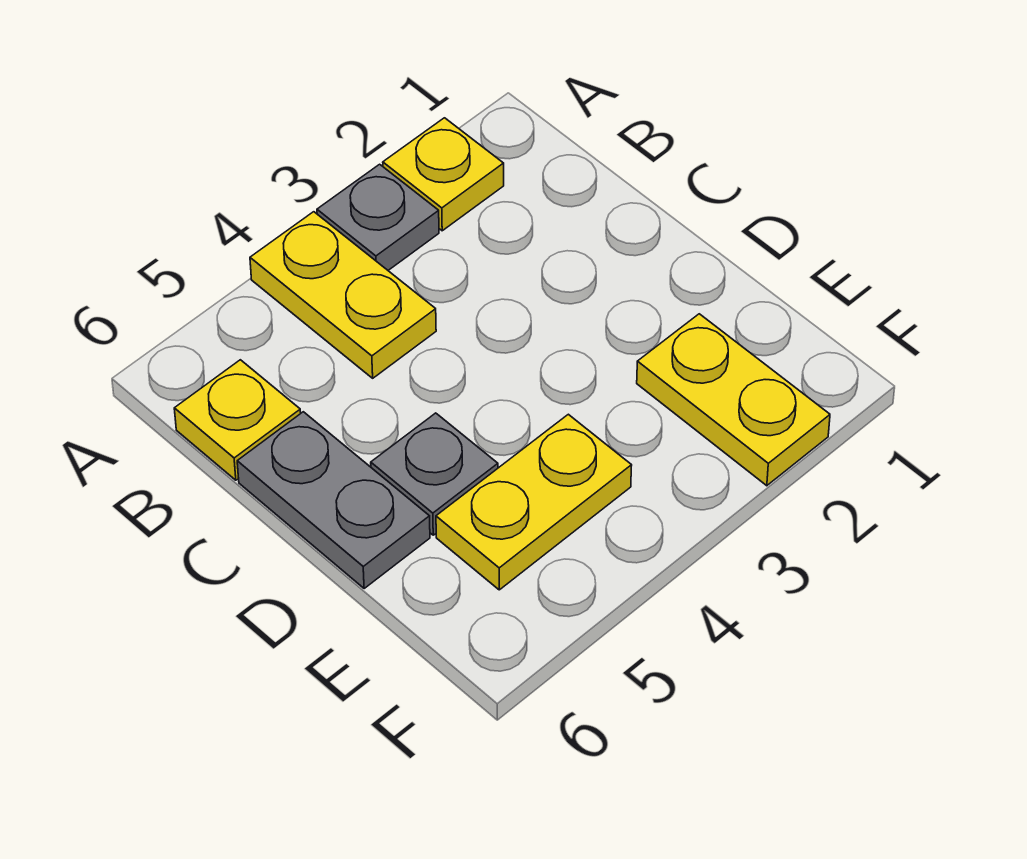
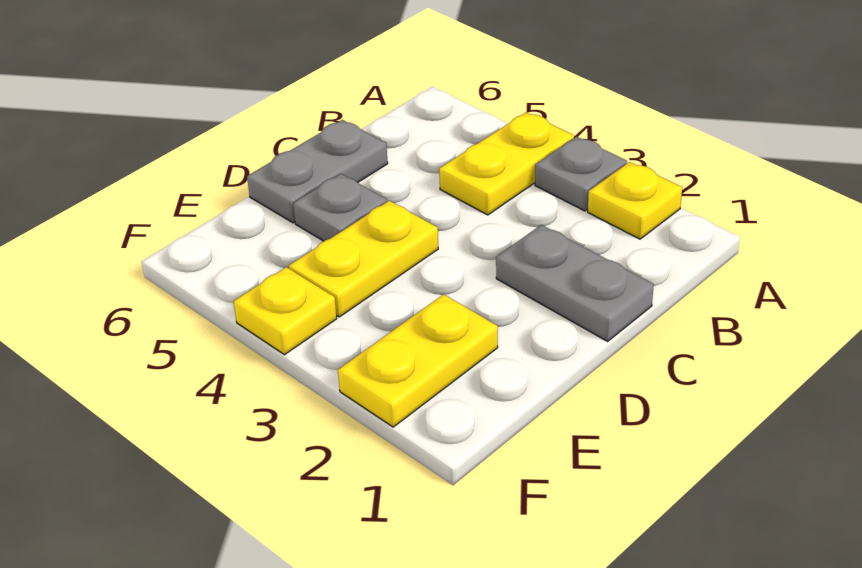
yellow 1x1 plate [174,360,301,480] -> yellow 1x1 plate moved to [234,267,337,355]
none -> grey 1x2 plate [496,225,654,341]
yellow 1x2 plate [436,414,632,590] -> yellow 1x2 plate turned to [289,201,438,317]

